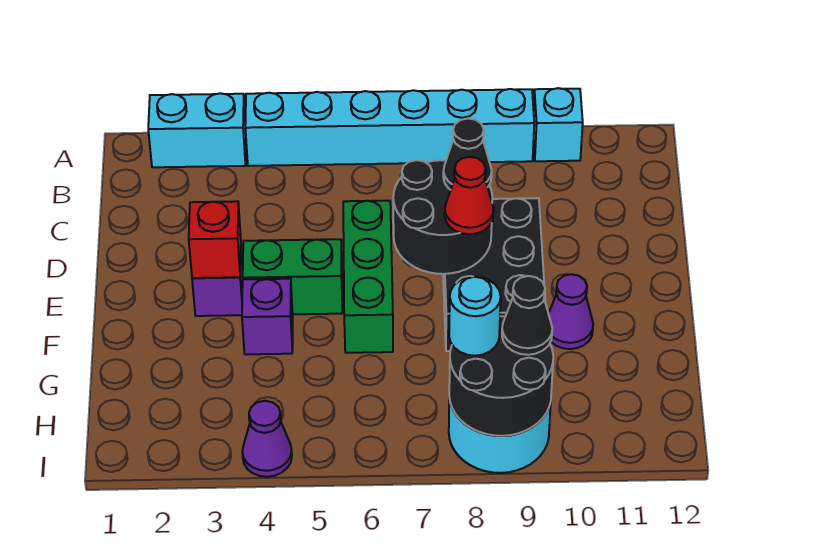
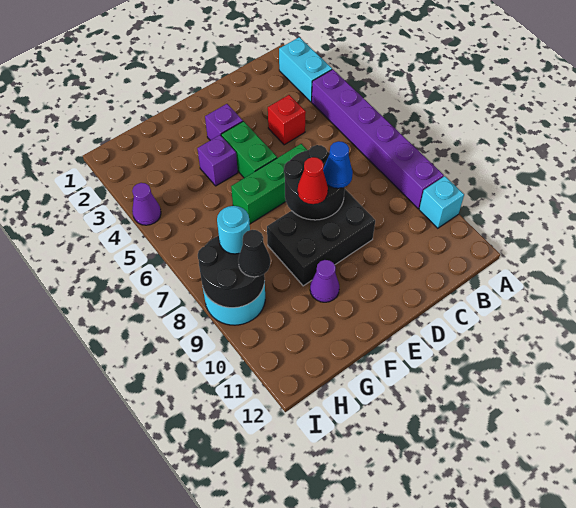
cyan 1x6 brick [245,89,534,166] -> purple 1x6 brick [312,69,444,209]
black 1x1 cone [443,119,492,190] -> blue 1x1 cone [323,141,353,188]
red 1x1 brick [189,201,241,278] -> red 1x1 brick moved to [268,95,306,145]

